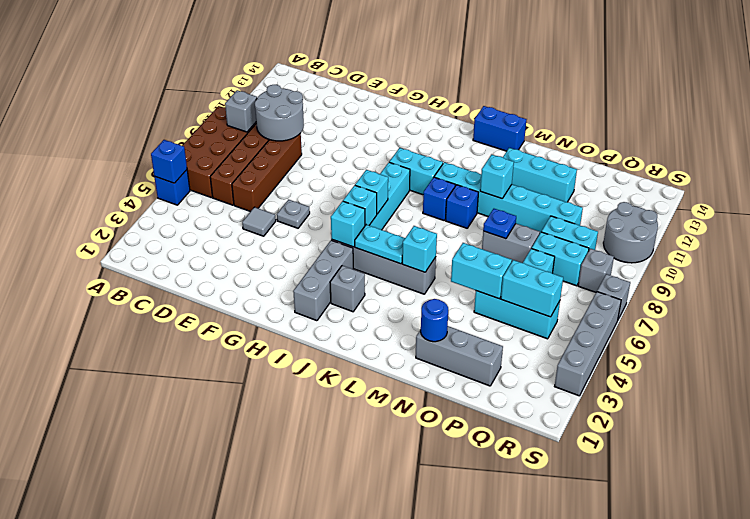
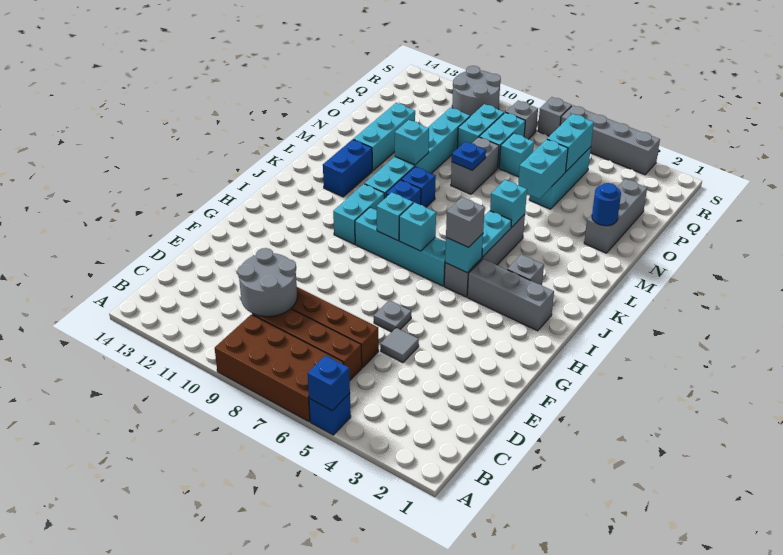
grey 1x1 brick [225,90,257,132] -> grey 1x1 brick moved to [446,197,485,247]
cyan 1x1 brick [343,185,377,225] -> cyan 1x1 brick moved to [377,192,413,241]
blue 1x2 brick [473,106,526,151] -> blue 1x2 brick moved to [323,139,372,197]

